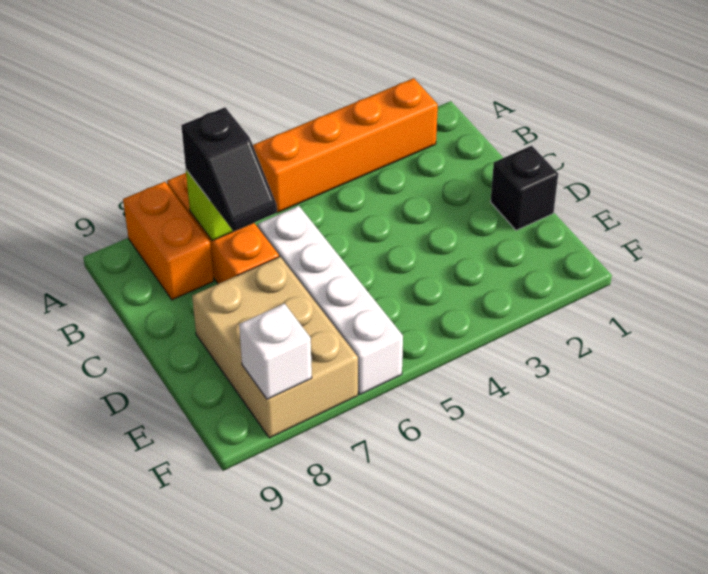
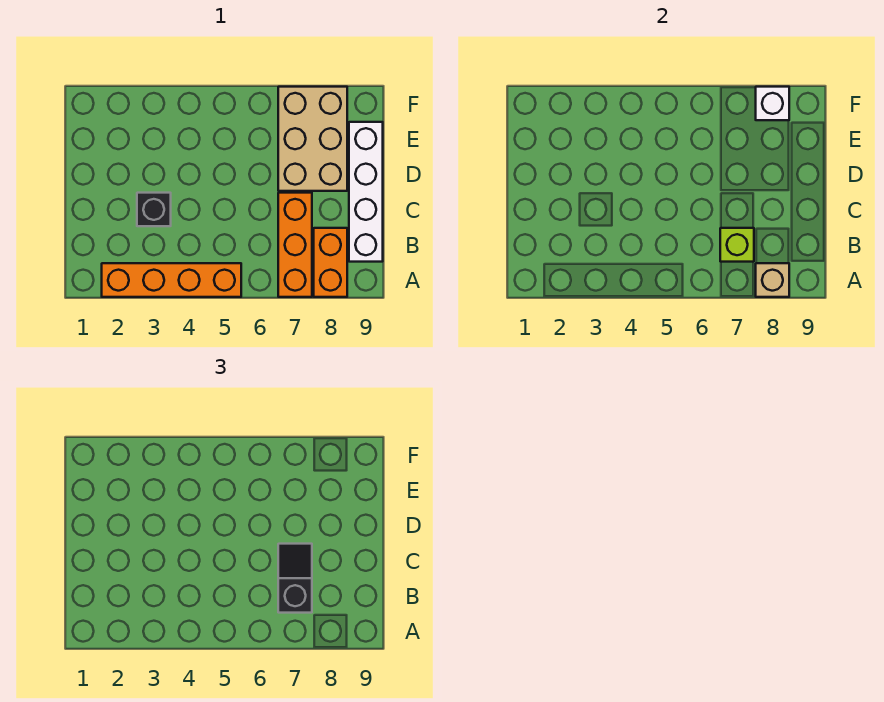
none -> tan 1x1 brick [756,263,789,297]
white 1x4 brick [258,206,403,394] -> white 1x4 brick moved to [349,122,383,262]
black 1x1 brick [491,146,558,230] -> black 1x1 brick moved to [137,193,171,226]

